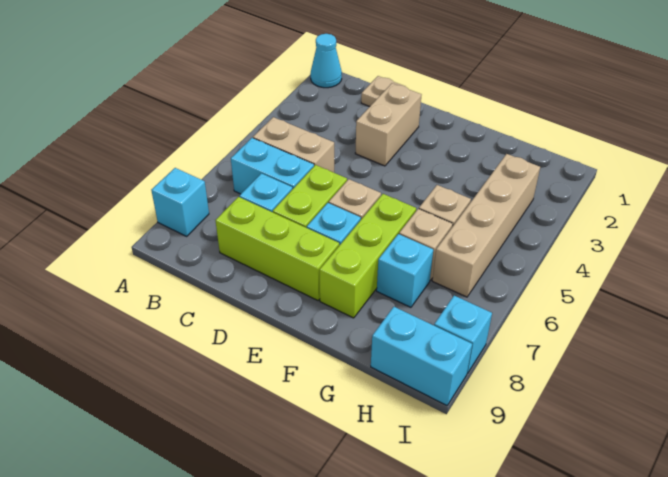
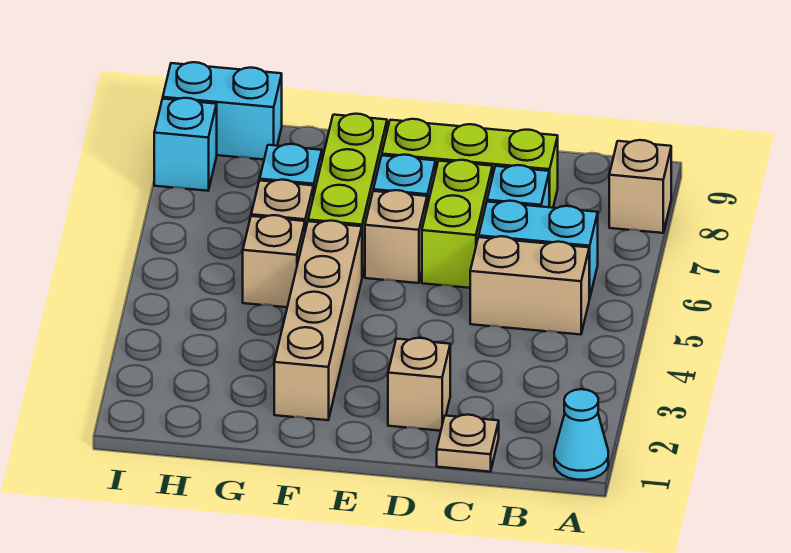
cyan 1x1 brick [151,168,209,236] -> tan 1x1 brick [609,140,671,233]
tan 1x2 brick [355,83,421,166] -> tan 1x1 brick [388,338,450,431]
tan 1x4 brick [432,154,540,297] -> tan 1x4 brick moved to [274,221,362,420]

